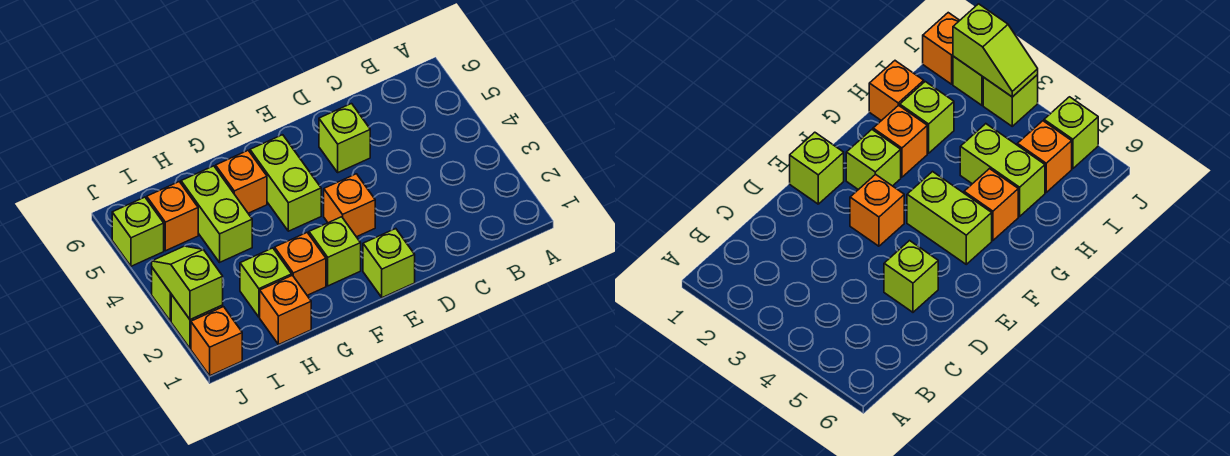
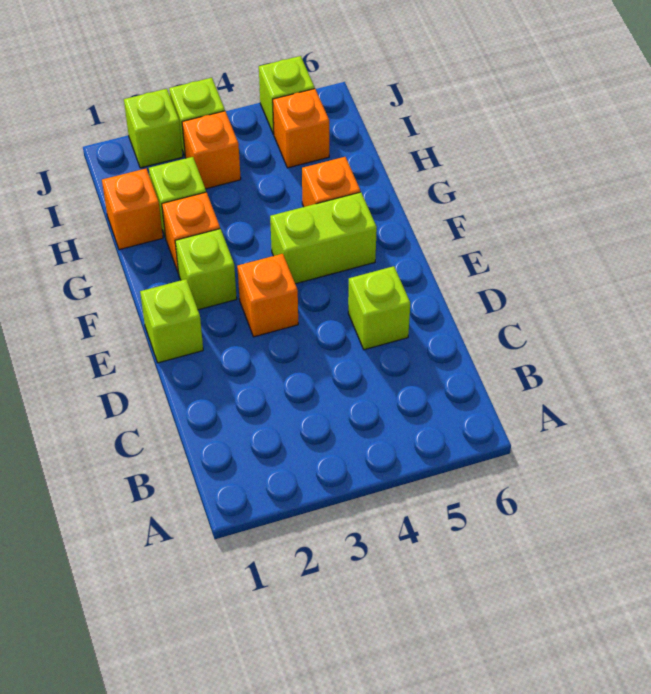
lime 1x2 brick [181,166,252,262] -> none
orange 1x1 brick [191,307,242,376] -> orange 1x1 brick moved to [182,111,241,189]
lime 1x2 slope [152,246,223,320] -> none

